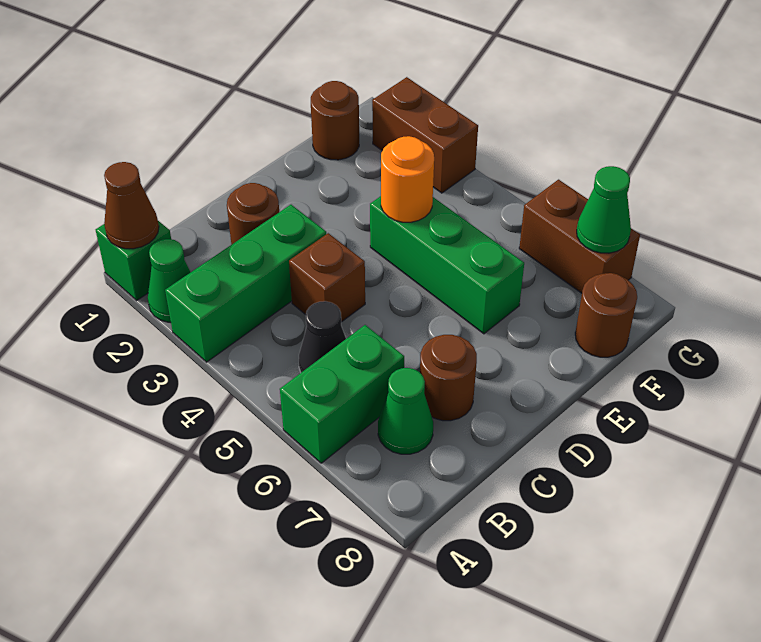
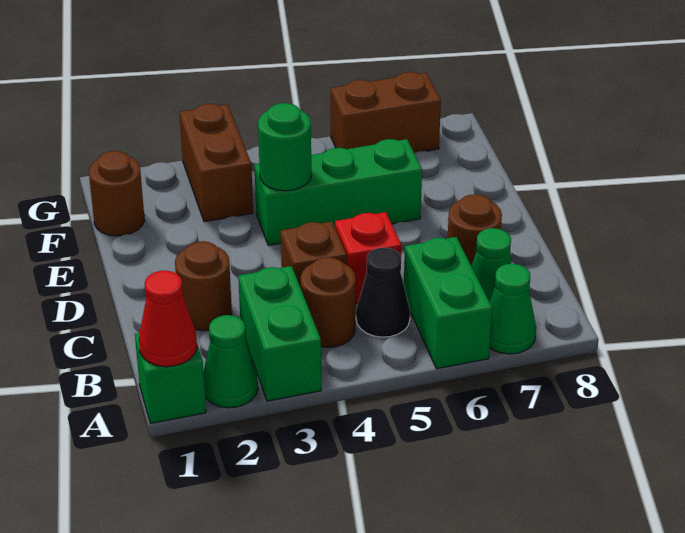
brown 1x1 cone [104,162,159,249] -> red 1x1 cone [139,271,197,367]
green 1x3 brick [165,205,326,362] -> green 1x2 brick [238,266,321,401]
none -> red 1x1 brick [335,212,401,304]
orange 1x1 round brick [381,136,434,222] -> green 1x1 round brick [258,103,312,191]
brown 1x1 round brick [575,273,637,357] -> brown 1x1 round brick moved to [301,257,356,347]
brown 1x2 brick [372,77,478,193] -> brown 1x2 brick turned to [179,104,253,222]
green 1x1 cone [577,166,631,253] -> green 1x1 cone moved to [490,264,536,354]

